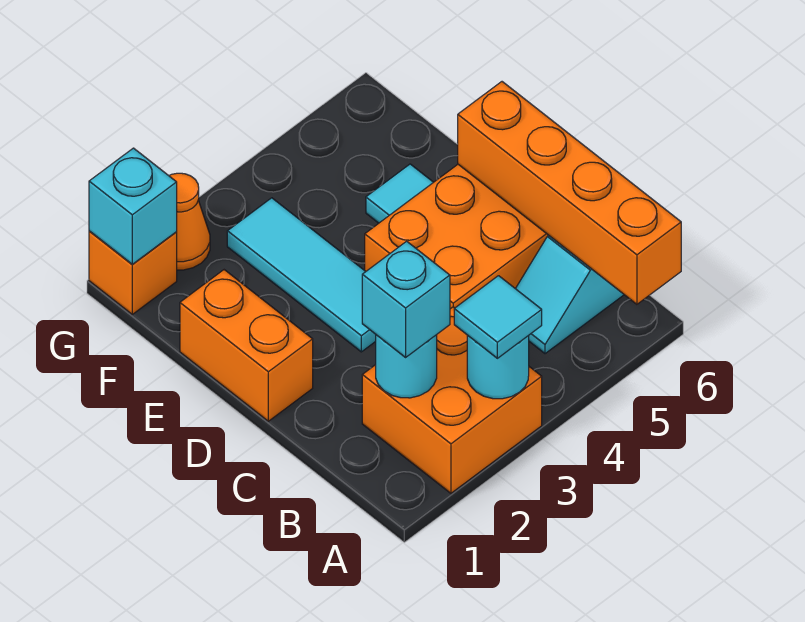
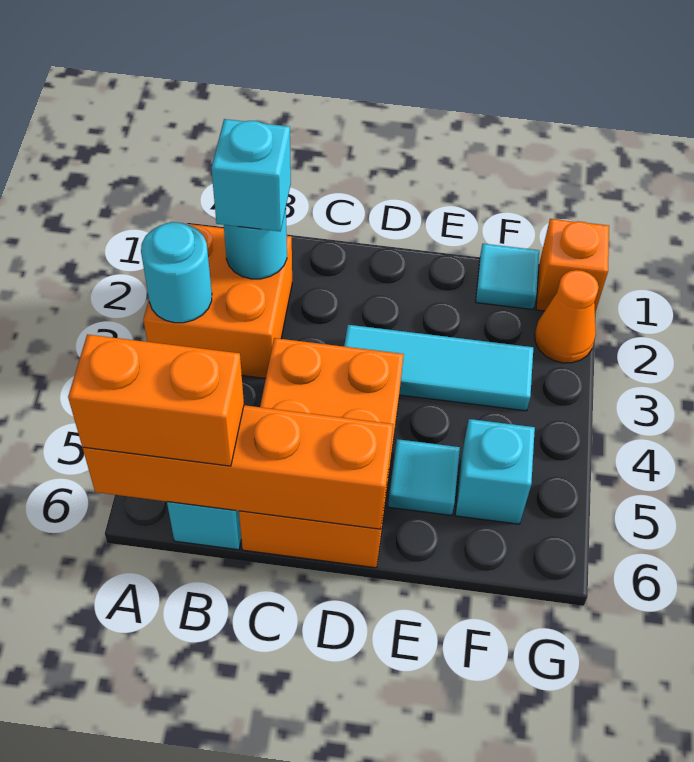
cyan 1x1 tile [454,276,542,358] -> cyan 1x1 tile moved to [476,244,539,309]
orange 1x2 brick [180,270,313,421] -> orange 1x2 brick moved to [68,334,244,466]
cyan 1x1 brick [89,148,177,264] -> cyan 1x1 brick moved to [455,419,535,524]

